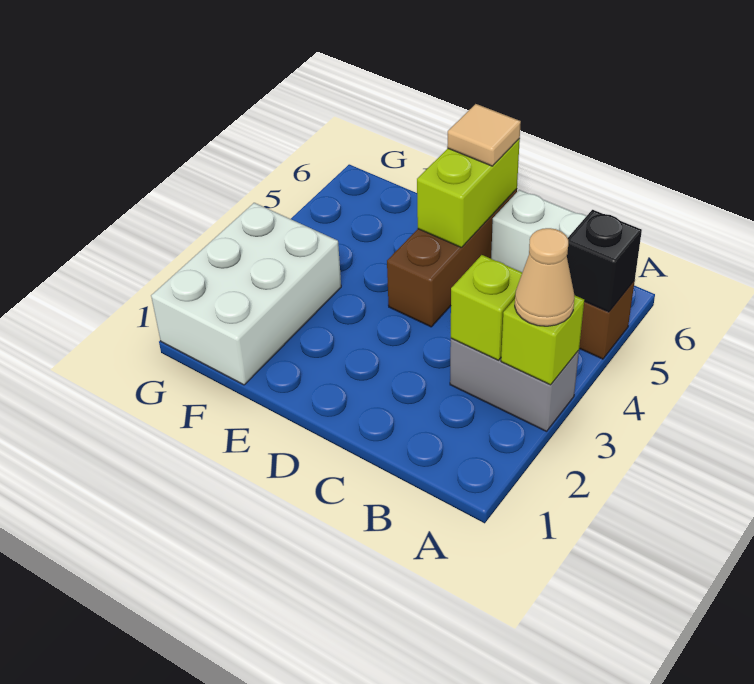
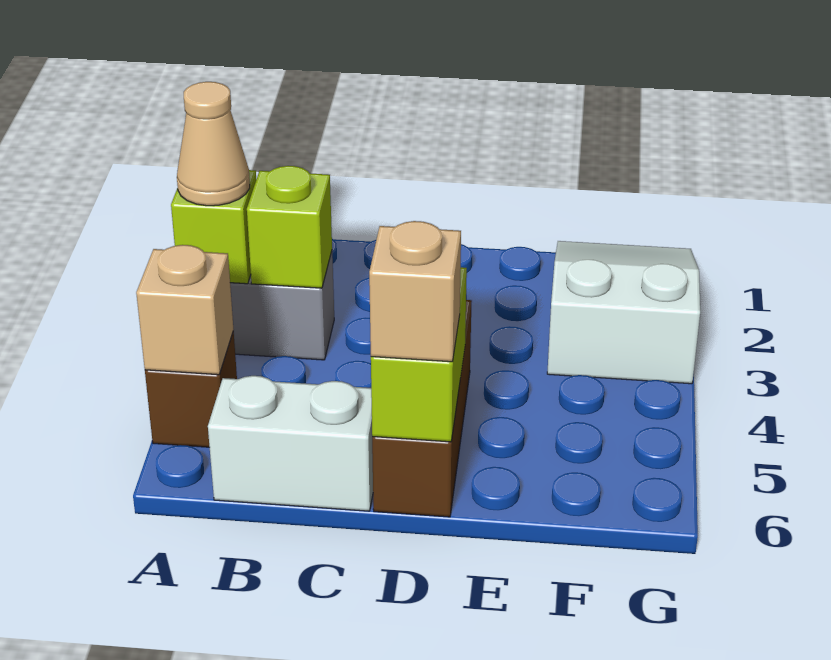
black 1x1 brick [567,210,642,312] -> tan 1x1 brick [136,245,233,375]
tan 1x1 tile [447,104,521,166] -> tan 1x1 brick [369,221,461,362]
white 2x3 brick [151,203,341,385] -> white 2x3 slope [547,241,700,384]

